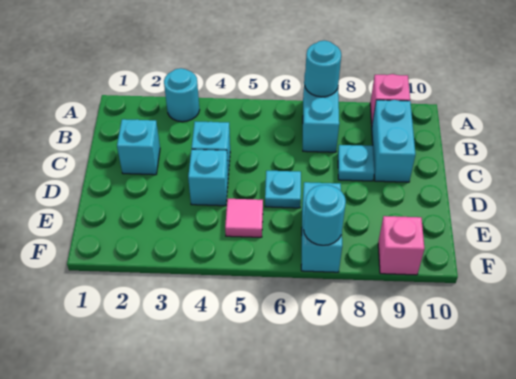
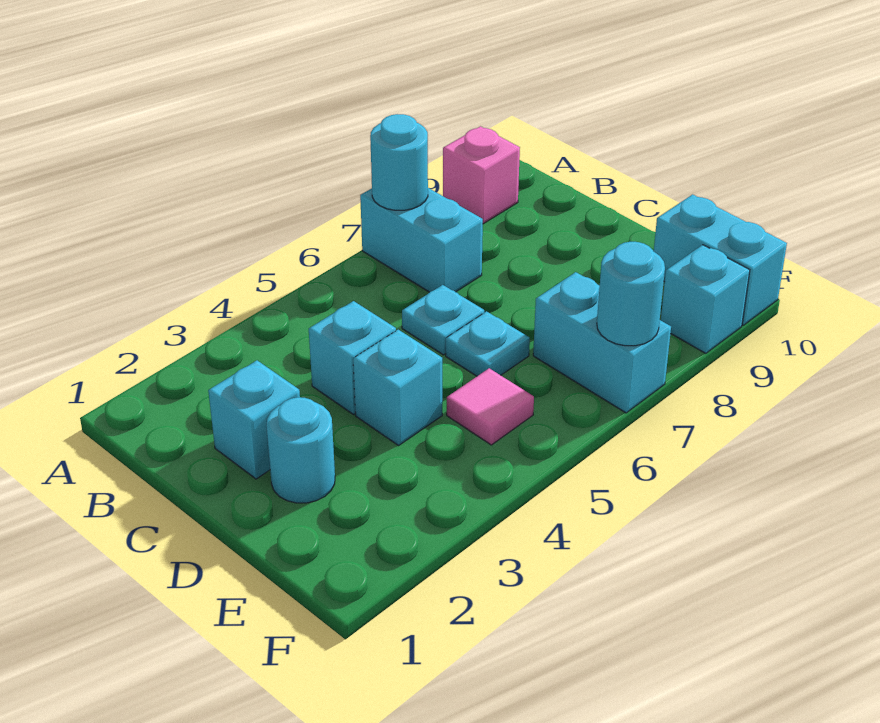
cyan 1x1 round brick [164,68,199,122] -> cyan 1x1 round brick moved to [266,397,335,503]
cyan 1x2 brick [372,100,416,182] -> cyan 1x2 brick moved to [654,194,787,325]
cyan 1x1 plate [338,145,374,181] -> cyan 1x1 plate moved to [402,285,484,355]
pink 1x1 brick [378,216,425,275] -> cyan 1x1 brick [661,245,750,353]

